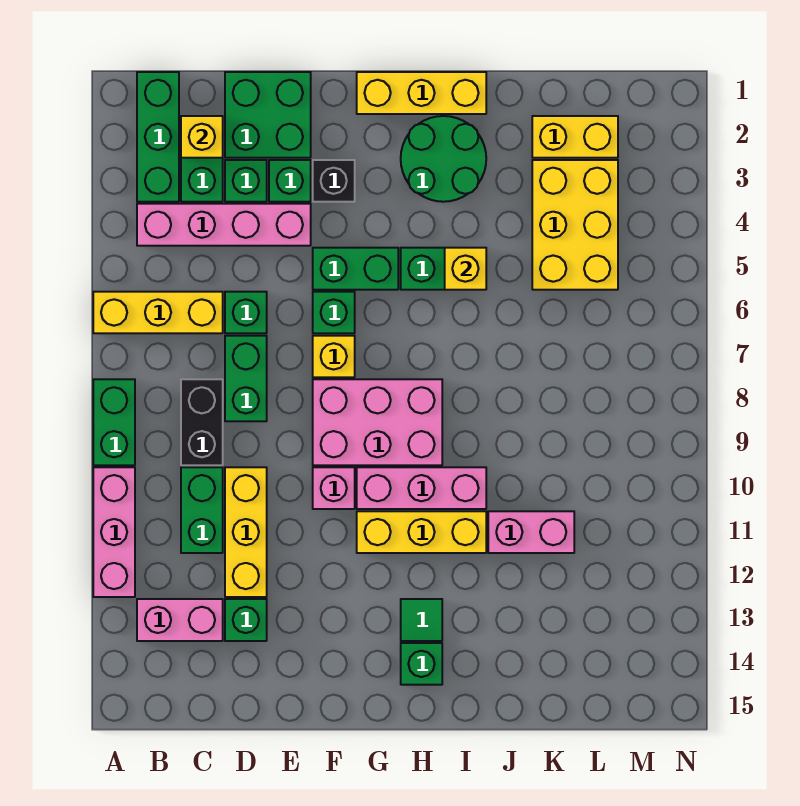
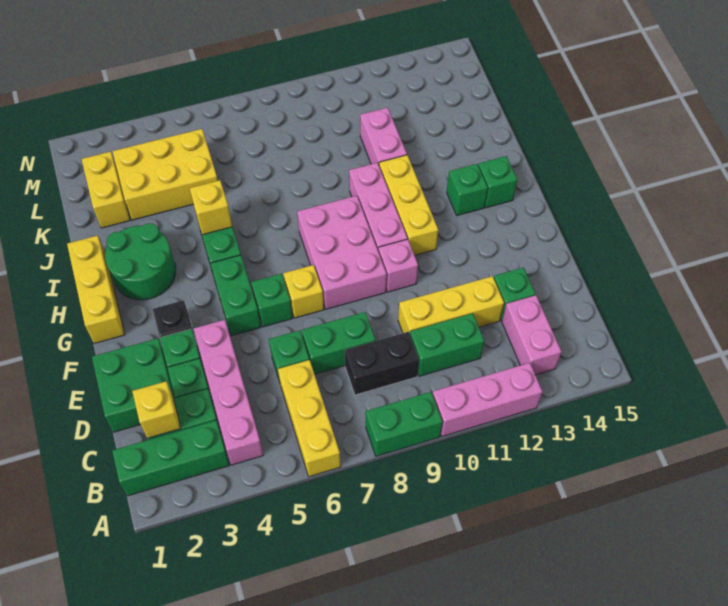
green 1x1 tile [401,599,442,641] -> green 1x1 brick [447,164,488,216]

